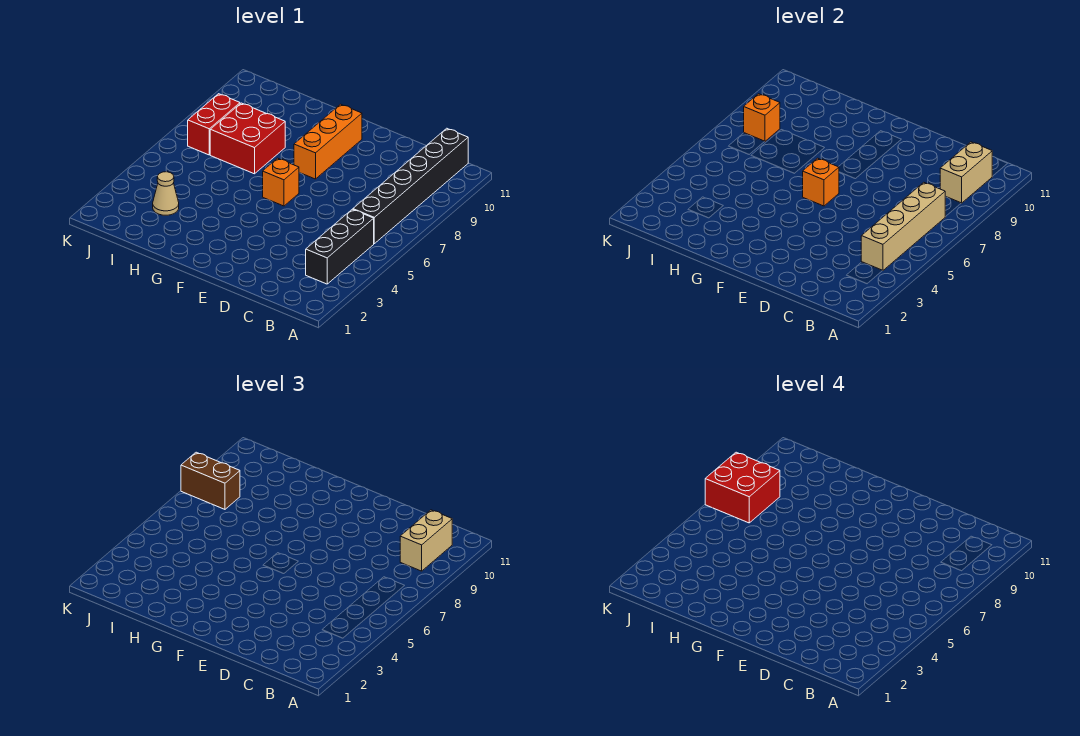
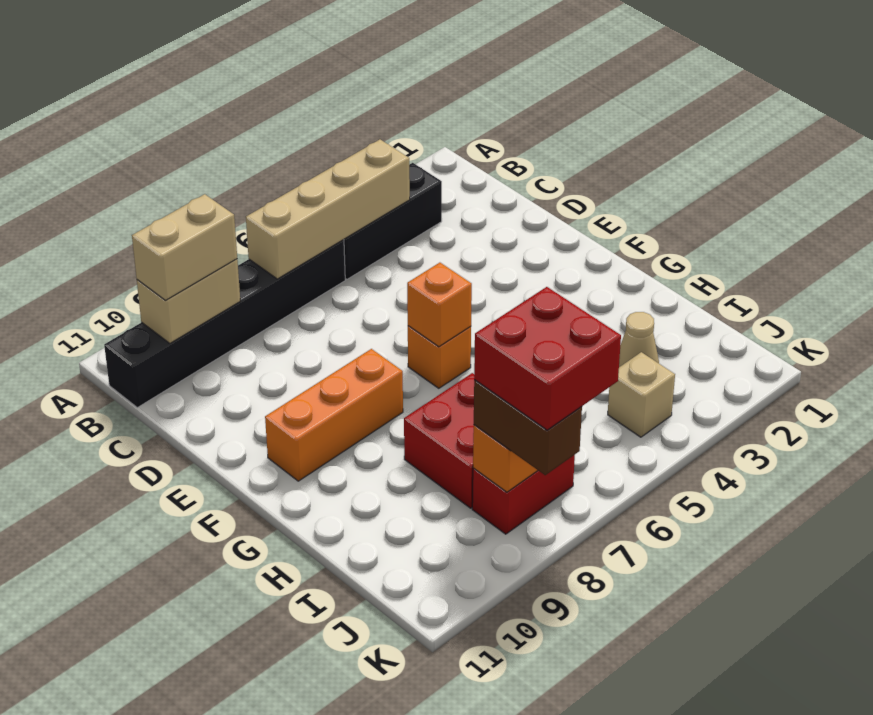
none -> tan 1x1 brick [608,352,675,437]

